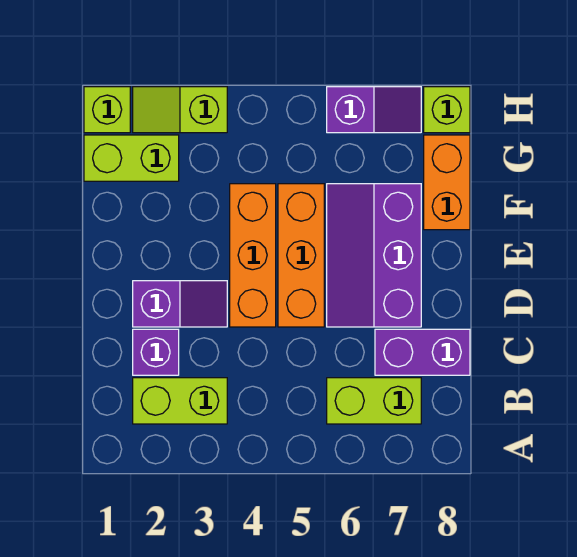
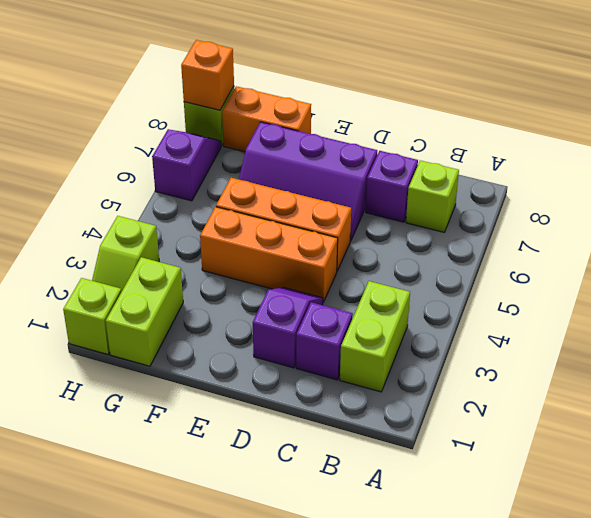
lime 1x2 brick [327,378,421,424] -> lime 1x1 brick [406,160,459,232]
purple 1x2 brick [375,329,470,375] -> purple 1x1 brick [366,151,418,222]
none -> orange 1x1 brick [181,40,234,110]

